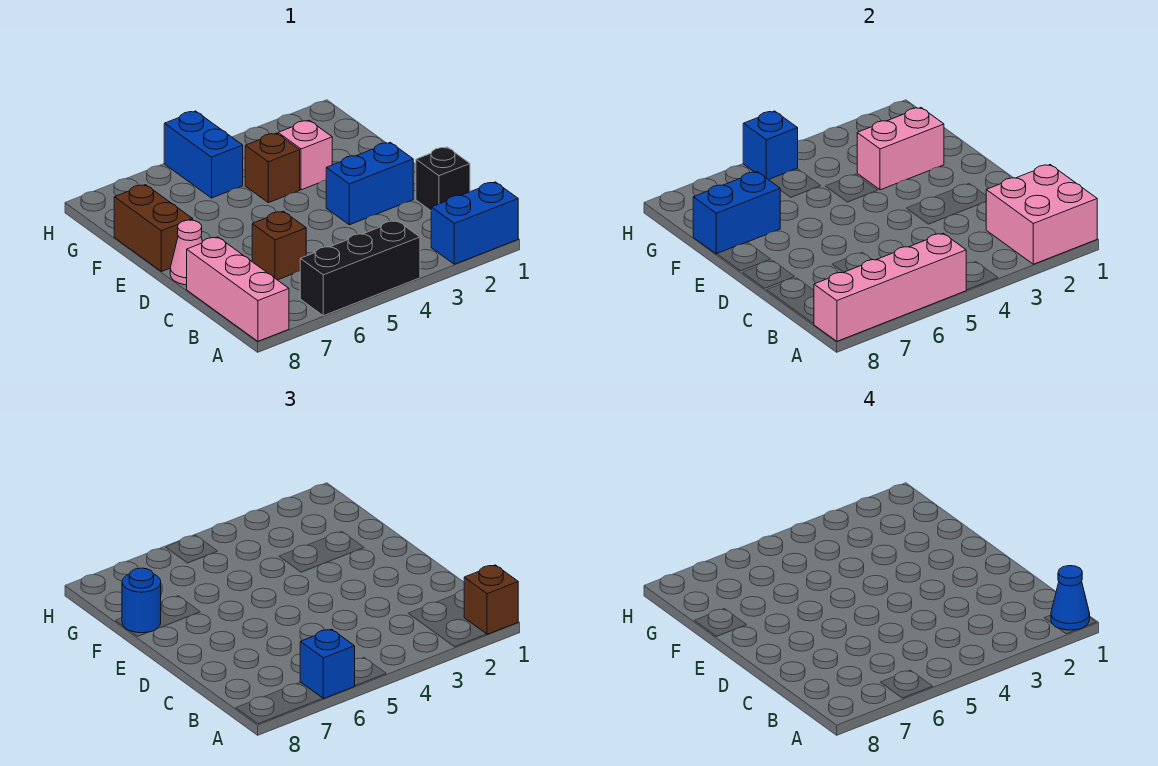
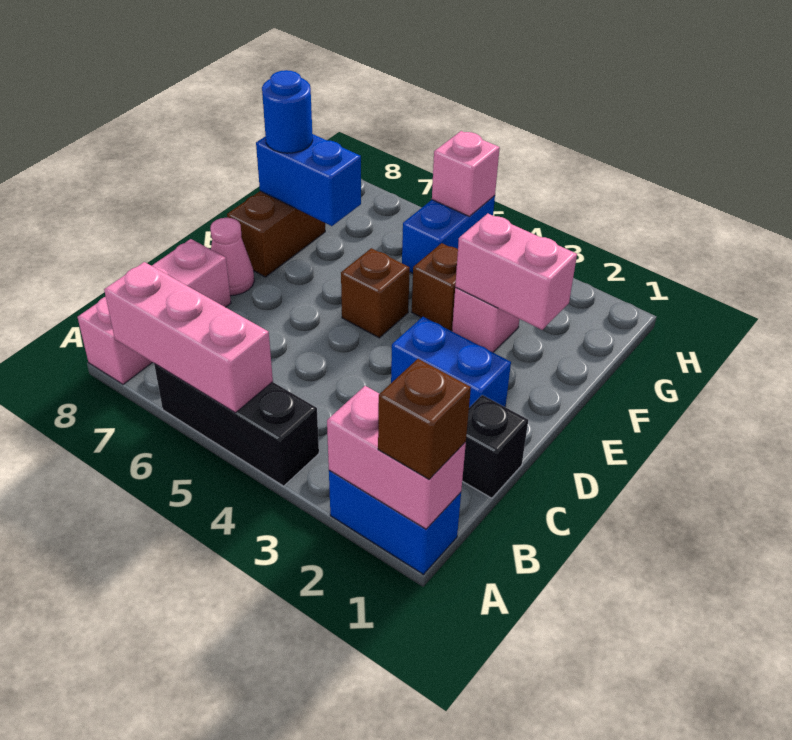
pink 2x2 brick [986,165,1097,264] -> pink 1x2 brick [327,386,466,529]
blue 1x1 cone [1051,566,1090,630] -> none
pink 1x4 brick [814,233,966,341] -> pink 1x3 brick [104,262,273,413]
blue 1x1 brick [300,629,355,699] -> none
brown 1x1 brick [252,211,306,280] -> brown 1x1 brick moved to [341,248,410,338]
blue 1x1 brick [743,111,798,180] -> pink 1x1 brick [432,131,500,217]

